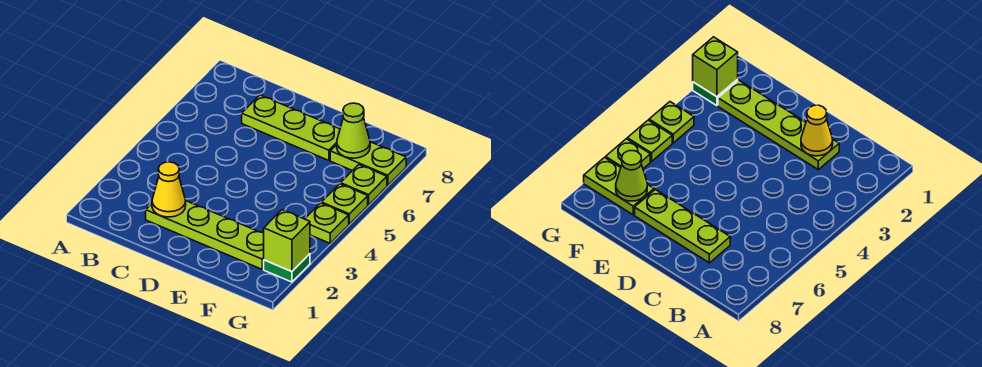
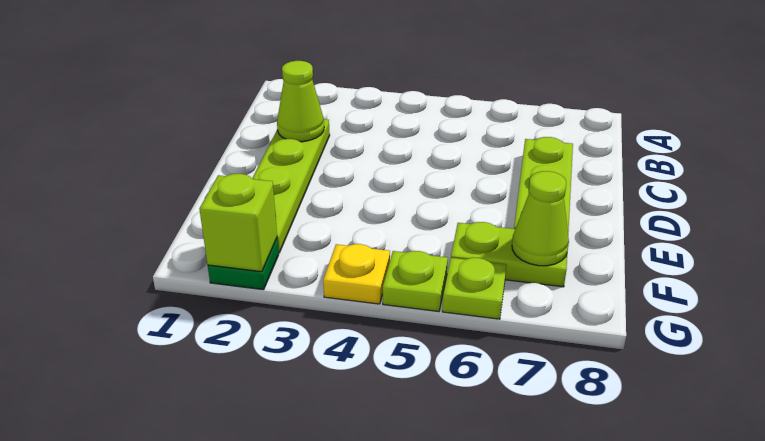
yellow 1x1 cone [152,162,186,217] -> lime 1x1 cone [277,61,324,142]
lime 1x2 plate [330,142,406,186] -> lime 1x2 plate turned to [451,222,567,287]
lime 1x1 plate [305,203,349,243] -> yellow 1x1 plate [323,244,390,304]

